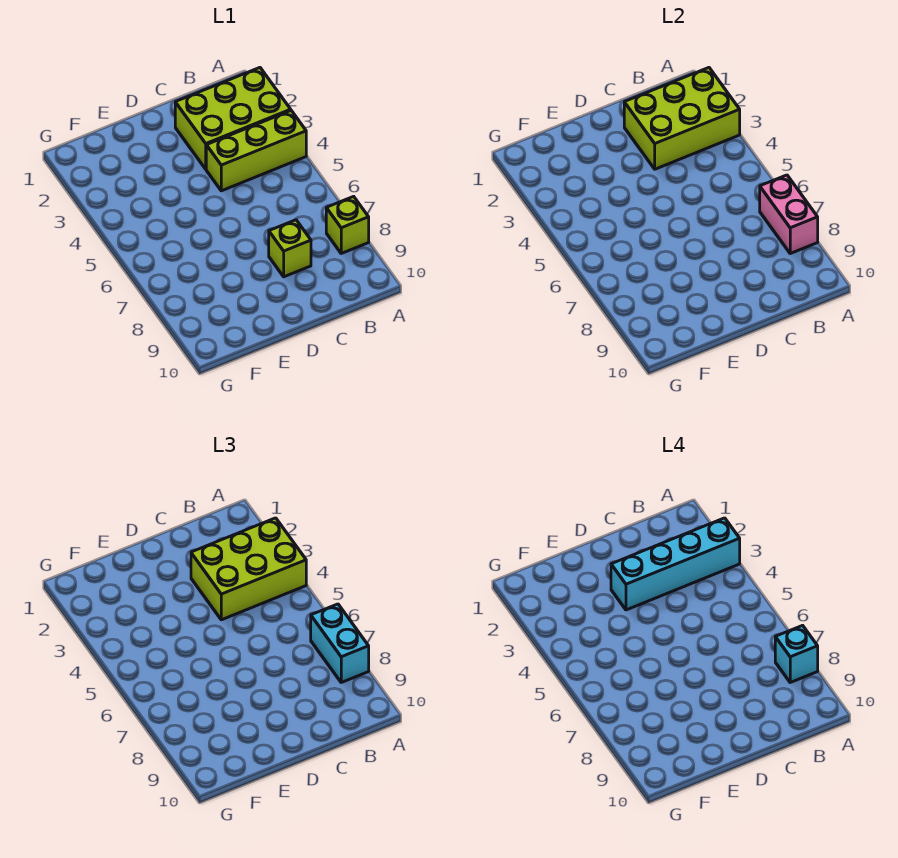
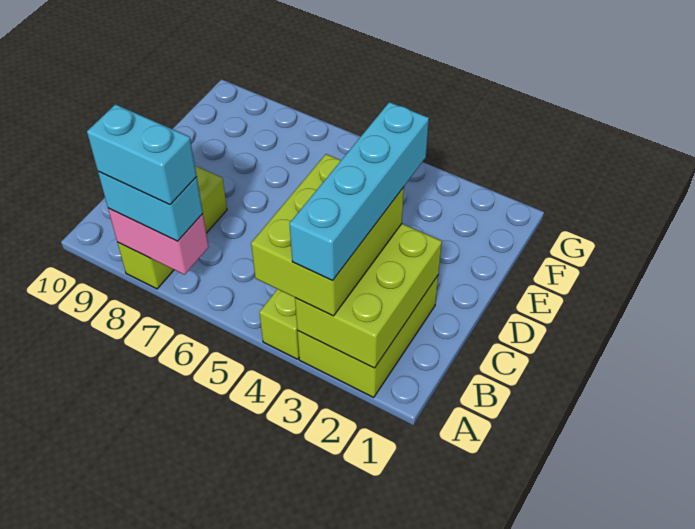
cyan 1x1 brick [775,625,818,682] -> cyan 1x2 brick [87,104,197,205]

